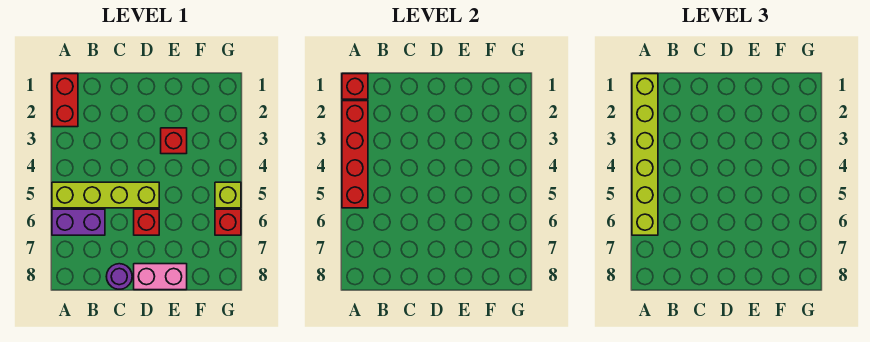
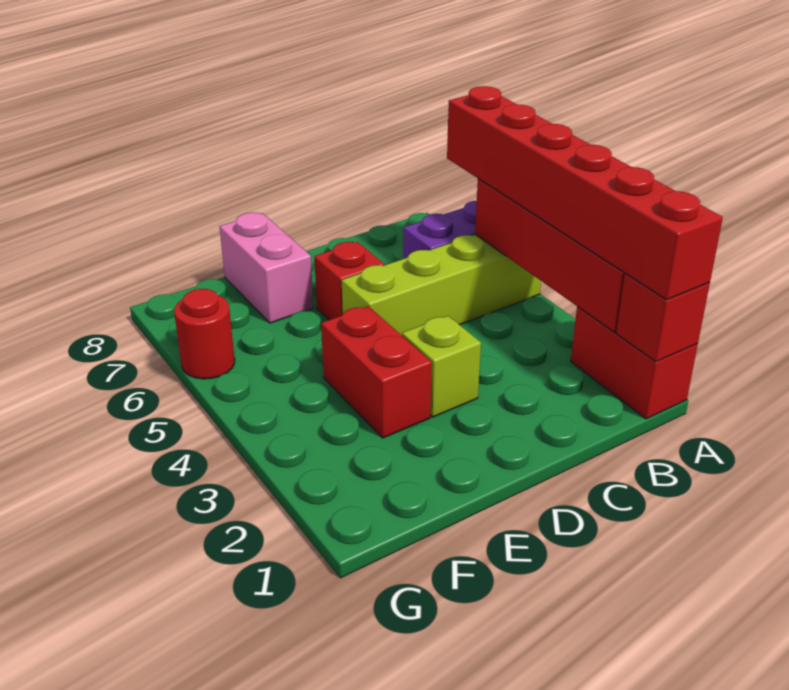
lime 1x6 brick [632,74,658,235] -> red 1x6 brick [447,86,723,300]
purple 1x1 round brick [106,264,132,289] -> none
pink 1x2 brick [134,264,187,290] -> pink 1x2 brick turned to [219,213,313,323]
red 1x1 brick [161,128,187,154] -> red 1x2 brick [321,306,432,438]
lime 1x1 brick [215,182,241,208] -> lime 1x1 brick moved to [402,316,481,417]
red 1x1 brick [215,209,241,235] -> red 1x1 round brick [174,289,235,379]

